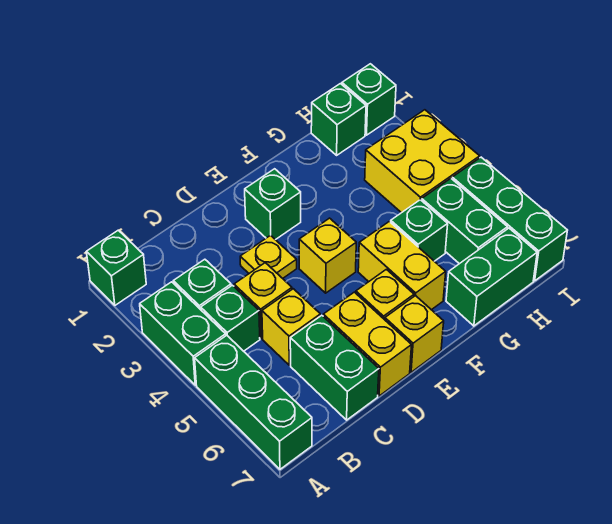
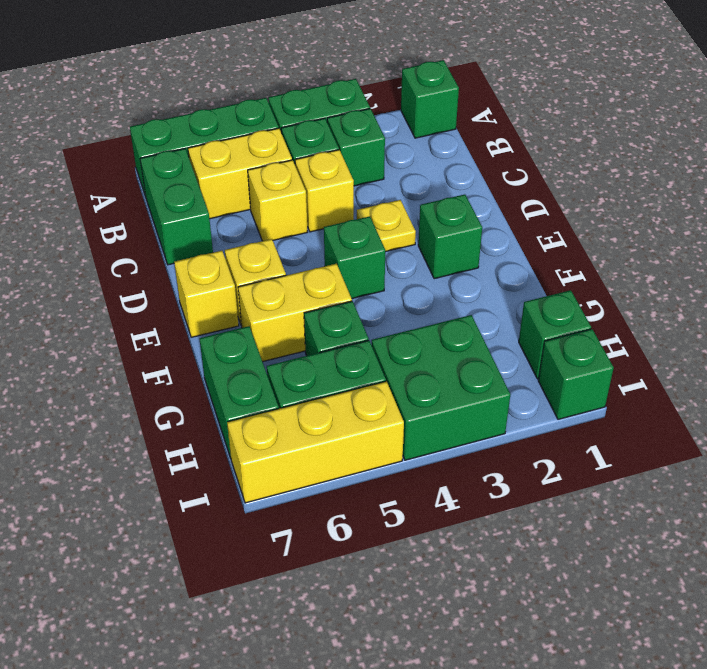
green 1x2 brick [290,315,379,420] -> green 1x2 brick turned to [140,149,213,265]
yellow 1x2 brick [323,292,412,396] -> yellow 1x2 brick moved to [188,128,292,219]
yellow 1x1 brick [299,218,356,293] -> green 1x1 brick [324,216,385,299]
yellow 2x2 brick [365,110,480,213] -> green 2x2 brick [372,315,510,460]
green 1x3 brick [452,157,568,281] -> yellow 1x3 brick [227,382,404,503]

